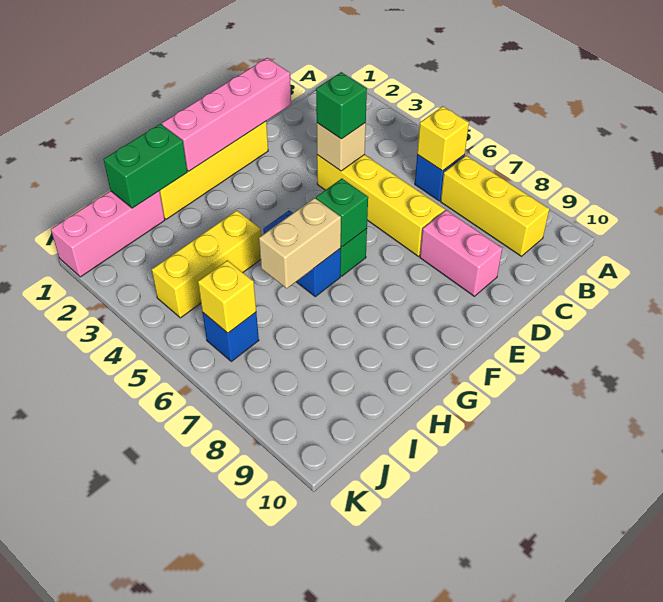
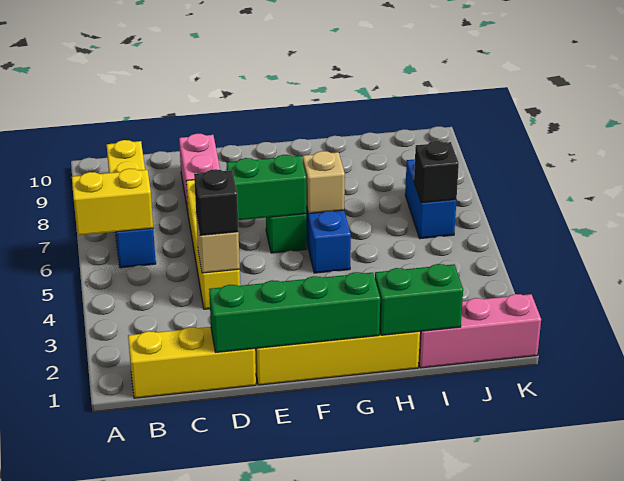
yellow 1x1 brick [417,106,469,171] -> yellow 1x2 brick [72,169,153,235]
pink 1x4 brick [162,58,291,171] -> green 1x4 brick [209,272,380,352]
green 1x1 brick [316,72,367,139] -> black 1x1 brick [194,169,238,235]
green 1x1 brick [316,179,368,247] -> green 1x2 brick [226,155,306,220]
tan 1x2 brick [259,198,341,288] -> tan 1x1 brick [303,151,345,214]
yellow 1x3 brick [152,210,261,318] -> yellow 1x3 brick moved to [128,327,256,398]
blue 1x1 brick [203,312,259,361] -> blue 1x2 brick [405,159,456,239]
yellow 1x1 brick [198,260,256,333] -> black 1x1 brick [414,141,459,203]

